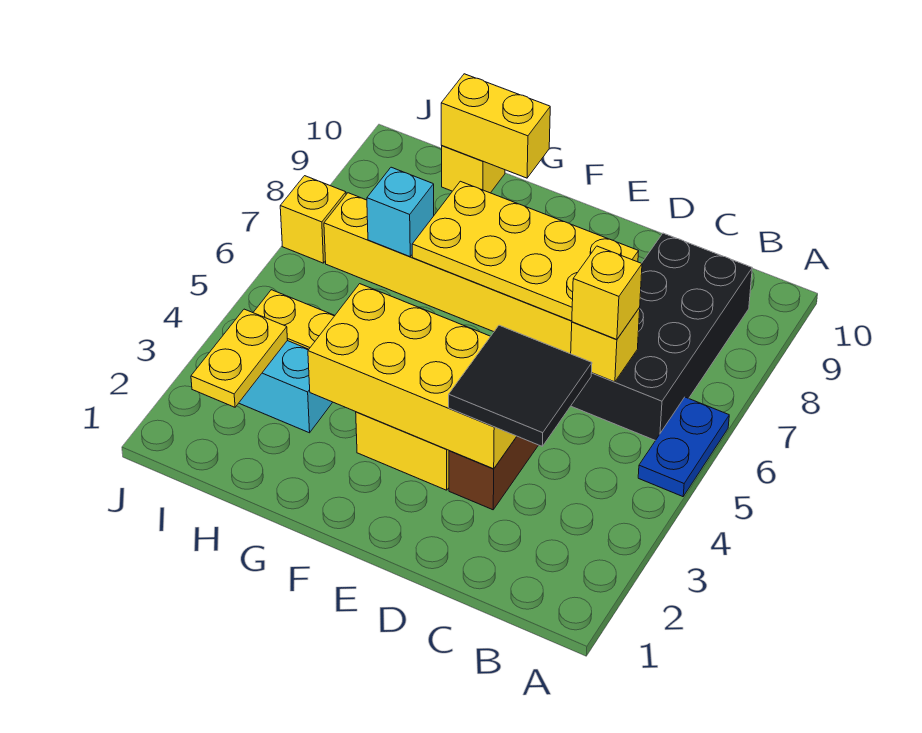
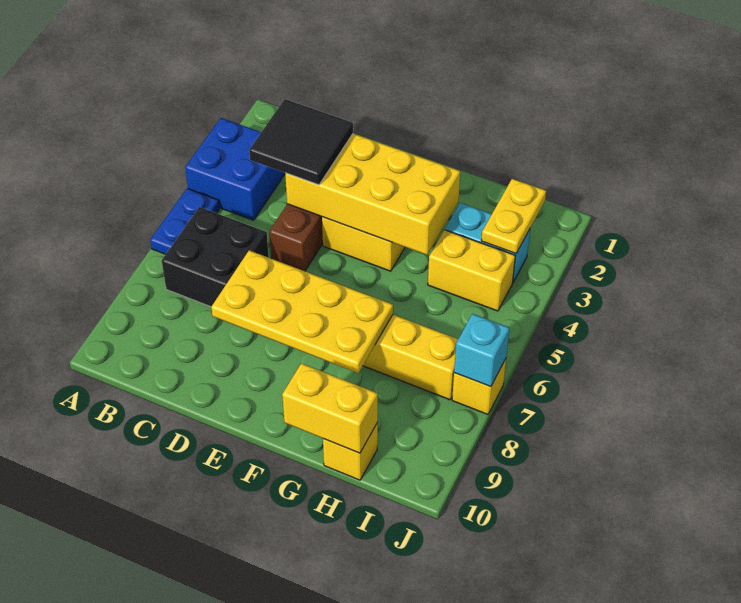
none -> blue 2x2 brick [185,118,285,220]
black 2x4 brick [571,233,752,440] -> black 2x2 brick [162,207,269,307]
yellow 1x1 brick [571,308,640,382] -> none
yellow 1x1 brick [572,246,642,339] -> none
cyan 1x1 brick [367,167,434,257] -> cyan 1x1 brick moved to [454,314,510,387]

